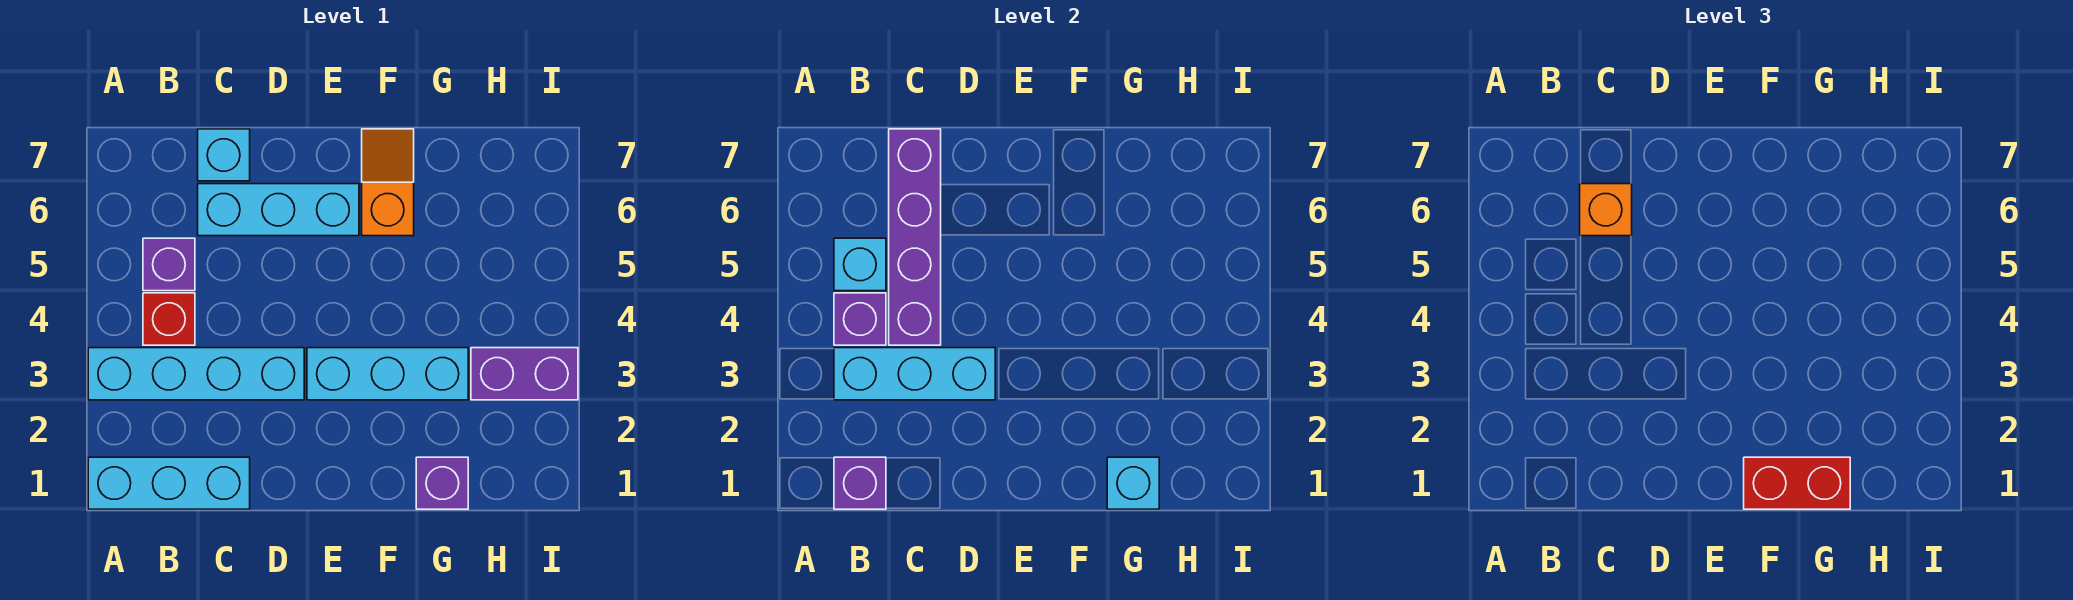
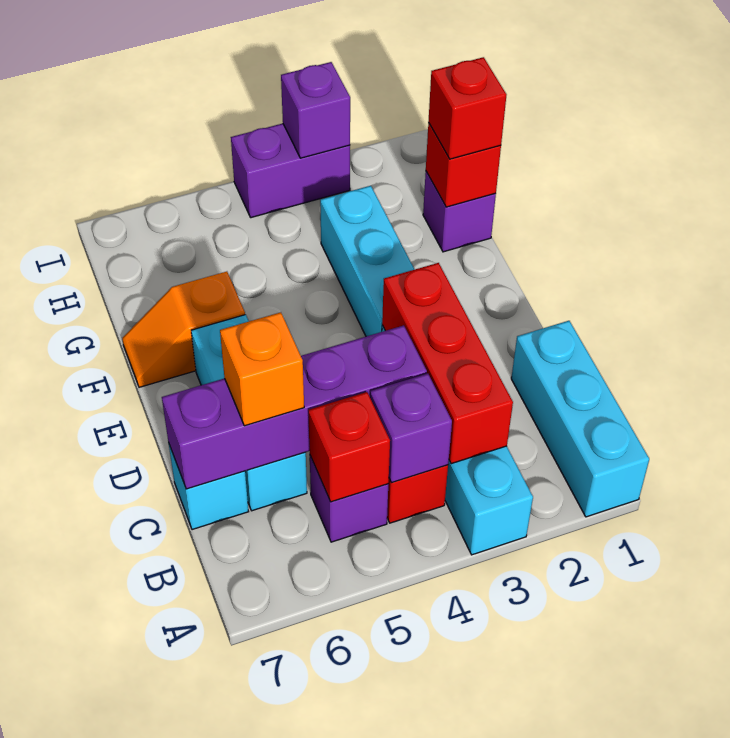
purple 1x1 brick [834,457,886,509] -> purple 1x1 brick moved to [281,62,350,158]
cyan 1x3 brick [834,348,995,400] -> red 1x3 brick [382,263,513,464]
cyan 1x1 brick [834,238,886,291] -> red 1x1 brick [308,392,390,502]
red 1x2 brick [1744,457,1850,509] -> red 1x1 brick [428,57,506,159]
cyan 1x1 brick [1107,457,1159,509] -> red 1x1 brick [426,123,501,207]
purple 1x2 brick [471,348,578,400] -> purple 1x2 brick turned to [231,123,350,218]

